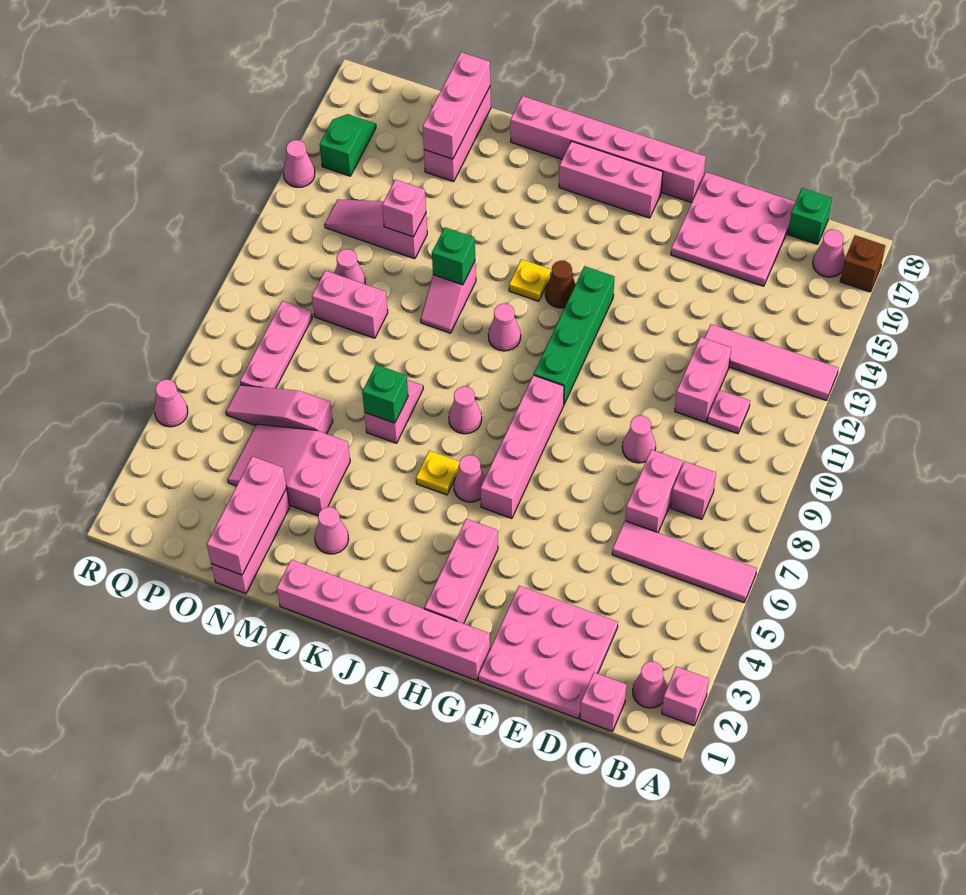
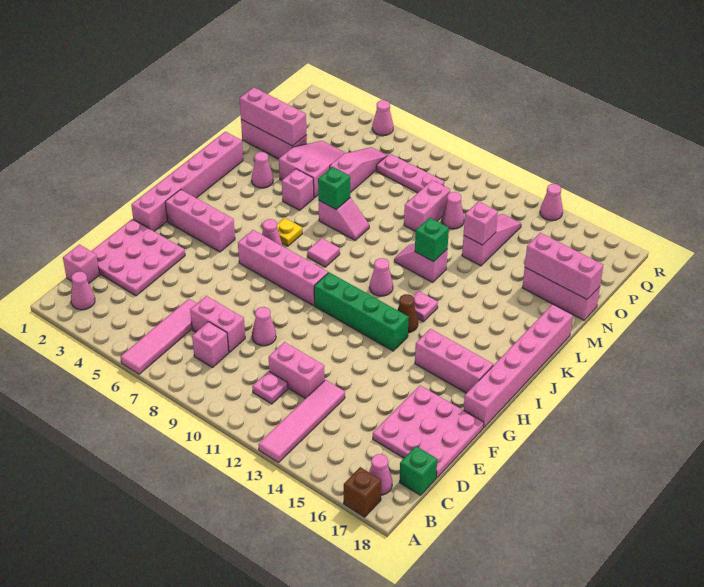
pink 1x1 brick [662,666,709,726] -> pink 1x1 brick moved to [282,169,314,210]
pink 1x3 brick [559,141,663,218] -> pink 1x3 brick turned to [415,329,493,393]
pink 1x1 cone [449,386,482,434] -> pink 1x1 tile [307,238,340,267]
yellow 1x1 plate [509,259,551,301] -> pink 1x1 plate [413,291,438,322]
green 1x2 slope [320,114,376,176] -> none

